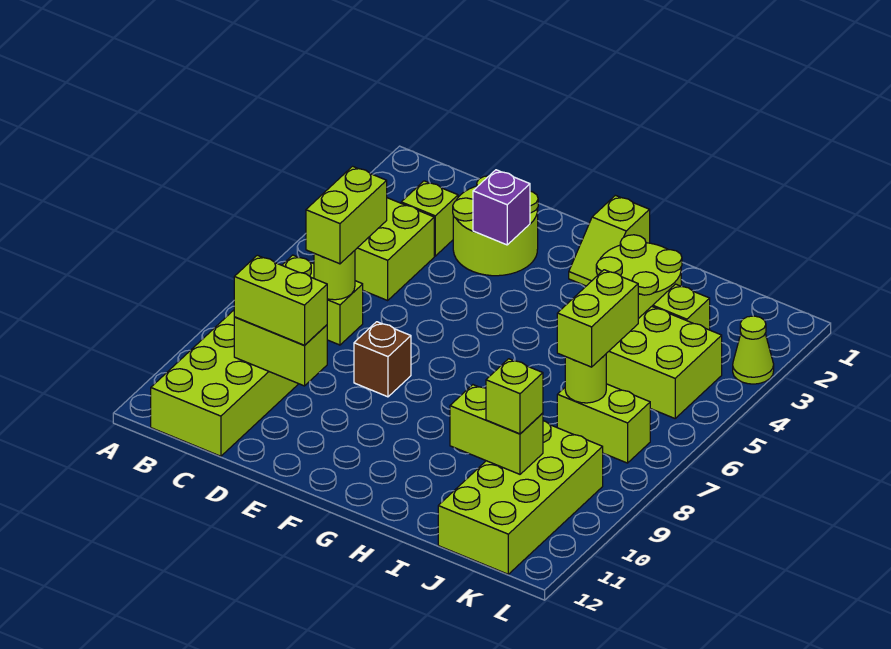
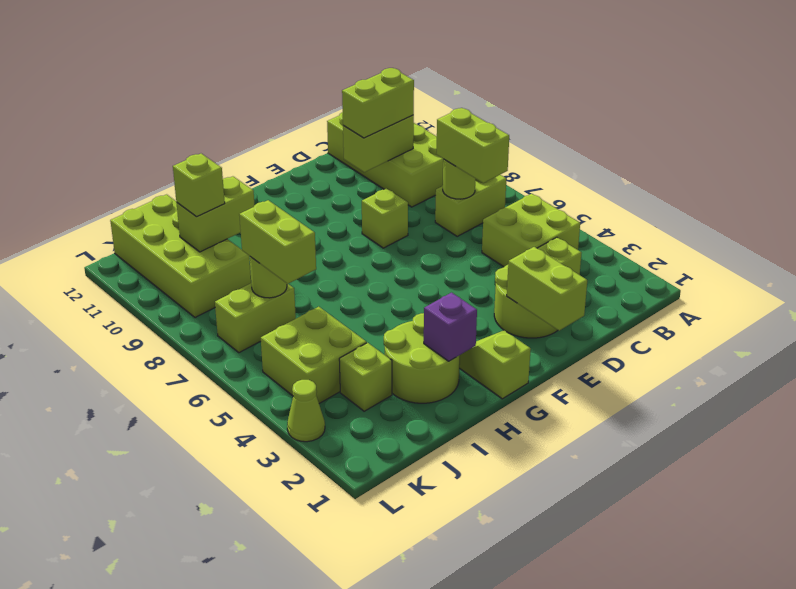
none -> lime 1x2 brick [507,247,587,331]
purple 1x1 brick [473,170,530,245] -> purple 1x1 brick moved to [424,293,477,361]
brown 1x1 brick [354,322,411,397] -> lime 1x1 brick [362,188,408,248]

